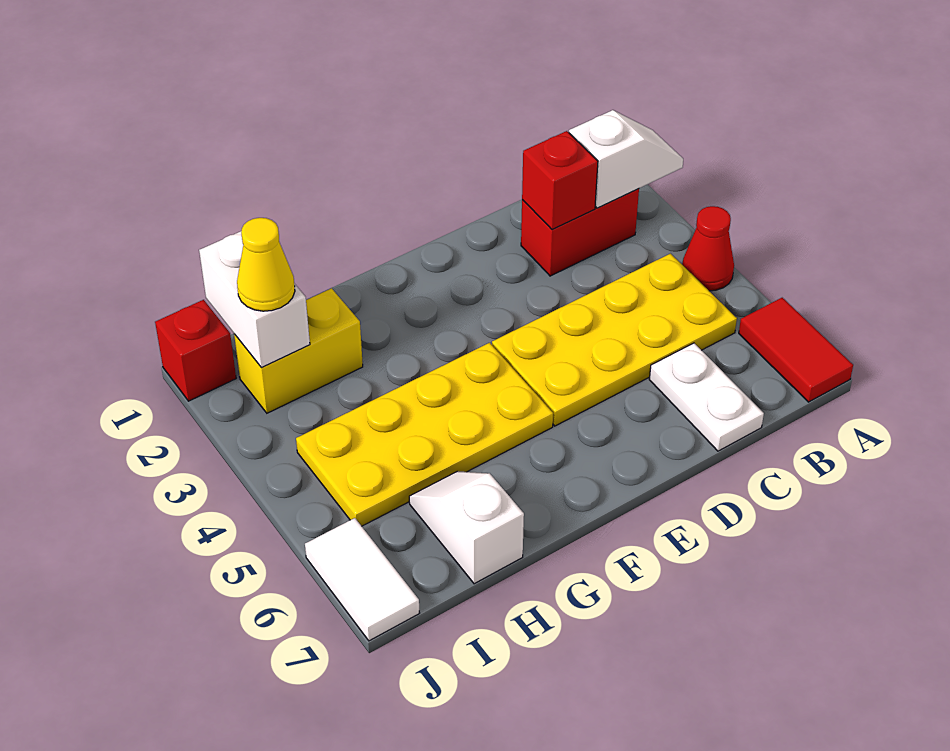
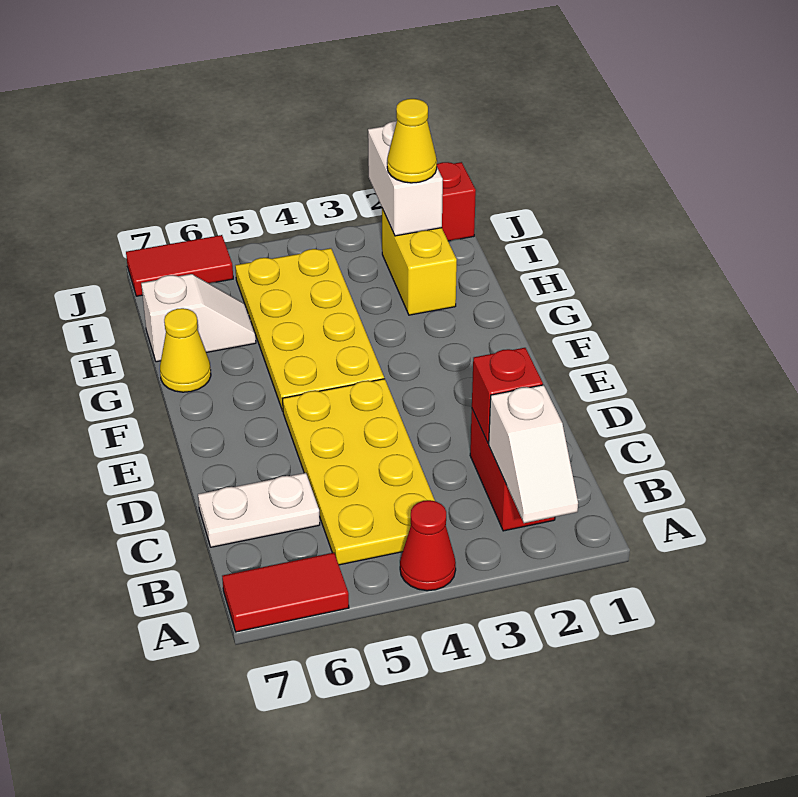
none -> yellow 1x1 cone [160,308,211,392]
white 1x2 brick [199,231,310,368] -> white 1x2 brick turned to [368,121,443,236]
white 1x2 tile [305,518,419,641] -> red 1x2 tile [126,235,233,296]

